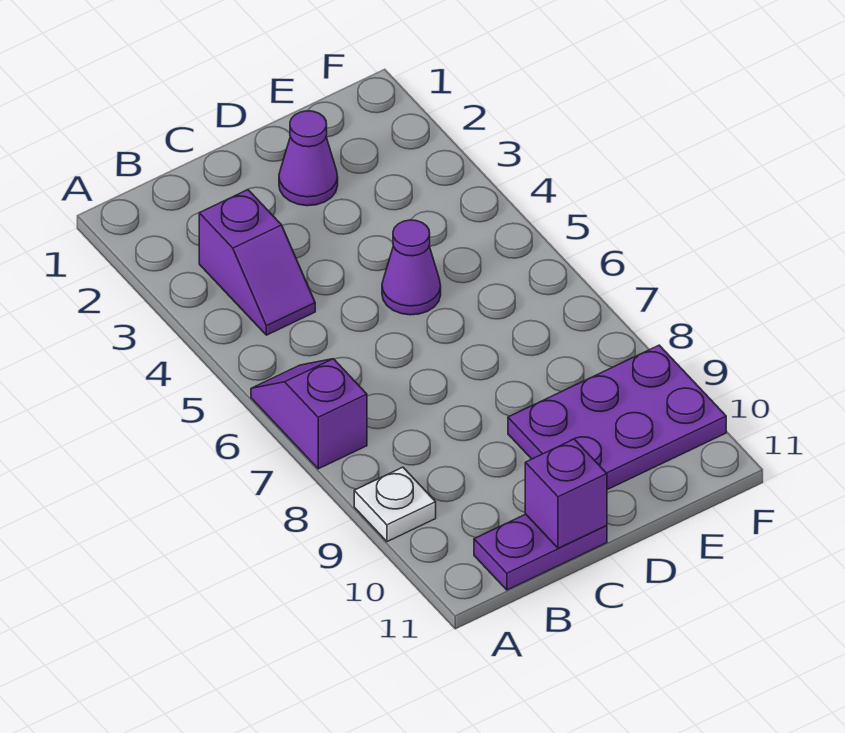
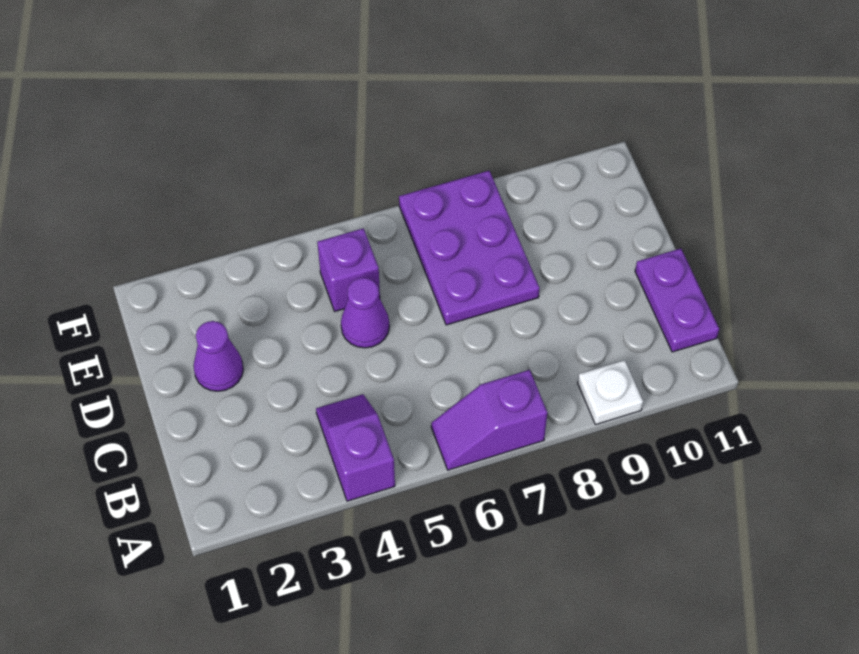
purple 1x2 slope [199,190,315,335] -> purple 1x2 slope turned to [316,394,395,501]
purple 1x1 brick [525,439,607,548] -> purple 1x1 brick moved to [317,228,380,311]
purple 2x3 plate [508,345,726,490] -> purple 2x3 plate moved to [399,171,540,325]

